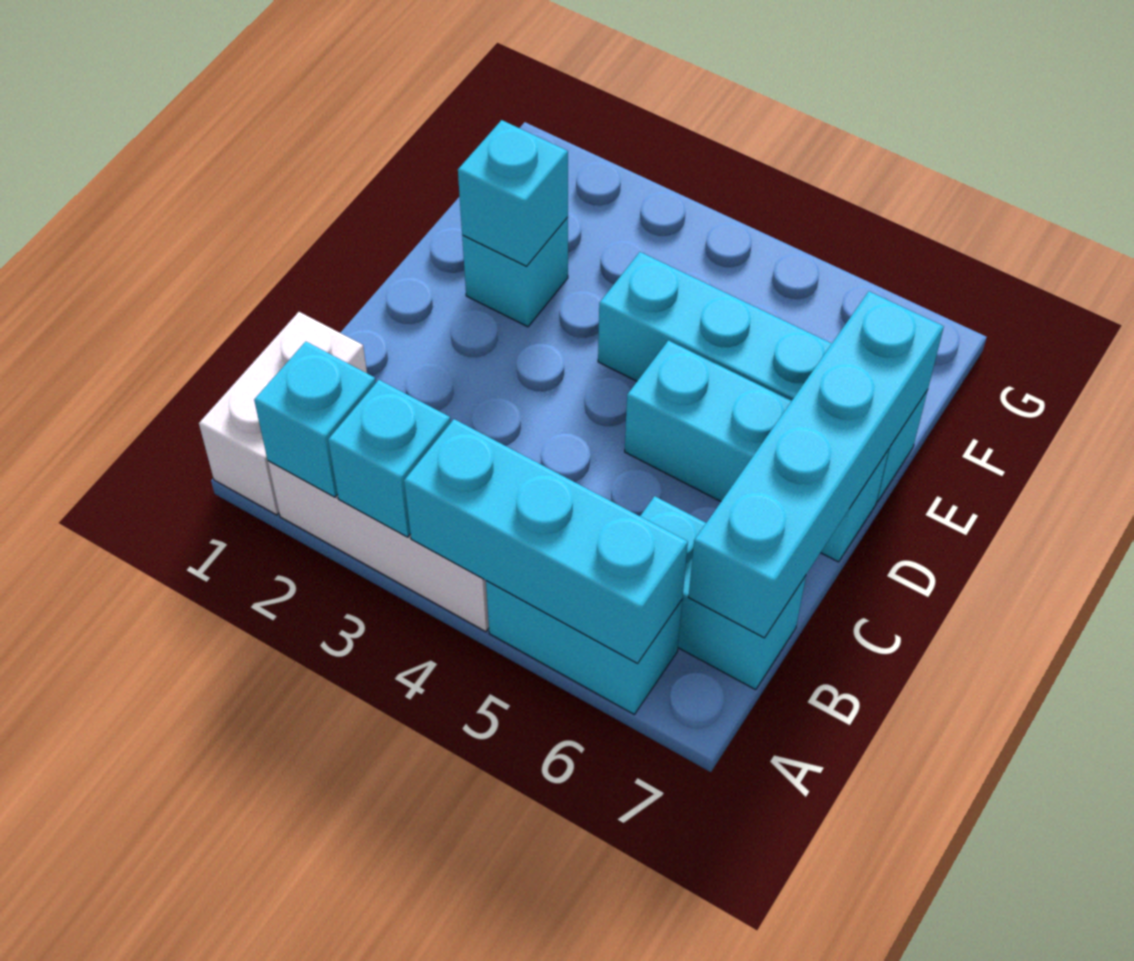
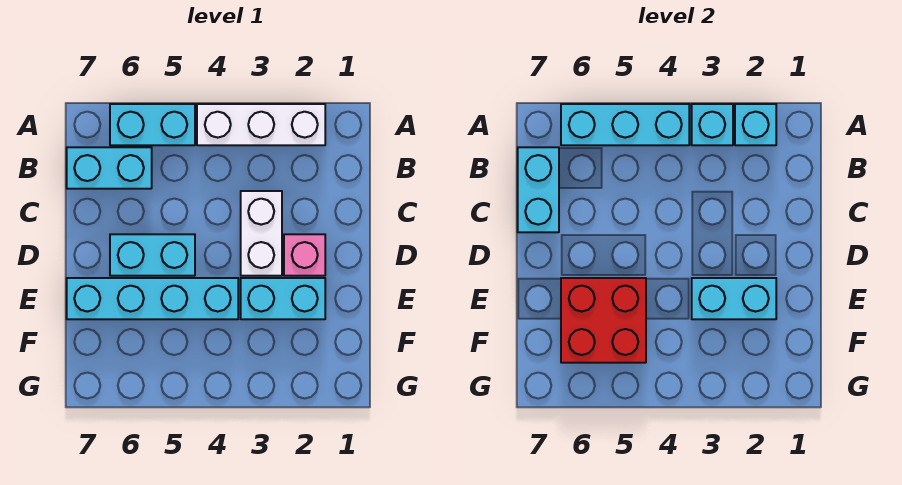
white 1x2 brick [199,312,367,515] -> white 1x2 brick moved to [241,191,282,276]
cyan 1x4 brick [689,291,944,638] -> cyan 1x2 brick [518,147,559,232]
none -> pink 1x1 brick [284,234,325,276]
cyan 1x3 brick [625,341,889,562] -> cyan 1x2 brick [110,234,195,276]
cyan 1x1 brick [462,217,568,327] -> cyan 1x2 brick [241,278,325,319]
cyan 1x1 brick [458,120,568,266] -> cyan 1x2 brick [692,278,776,319]
none -> red 2x2 brick [561,278,646,363]

